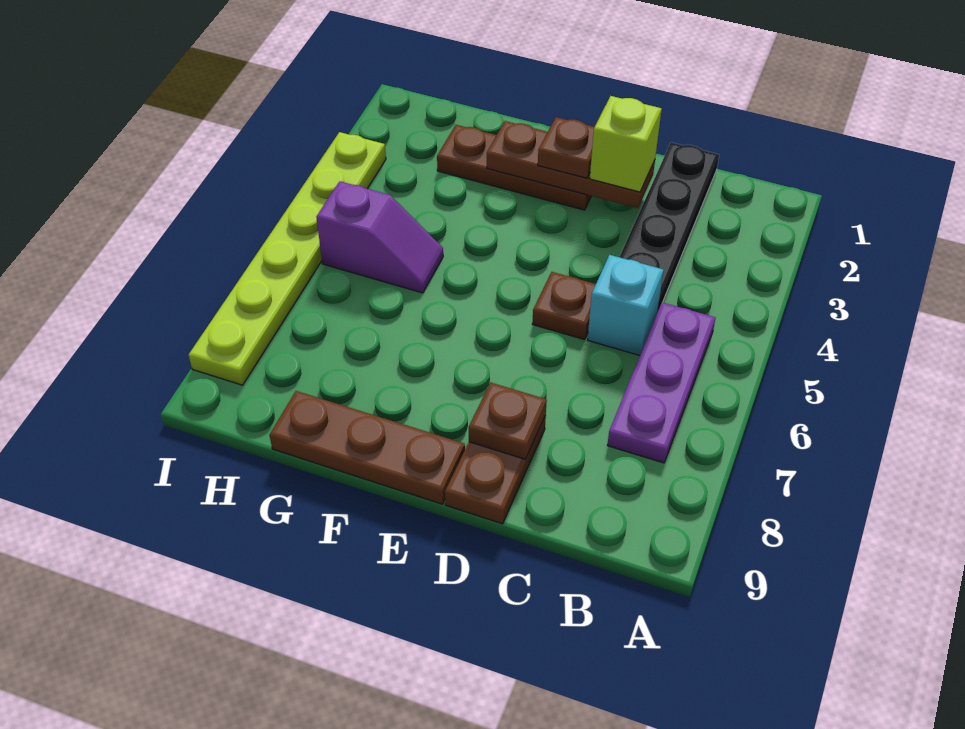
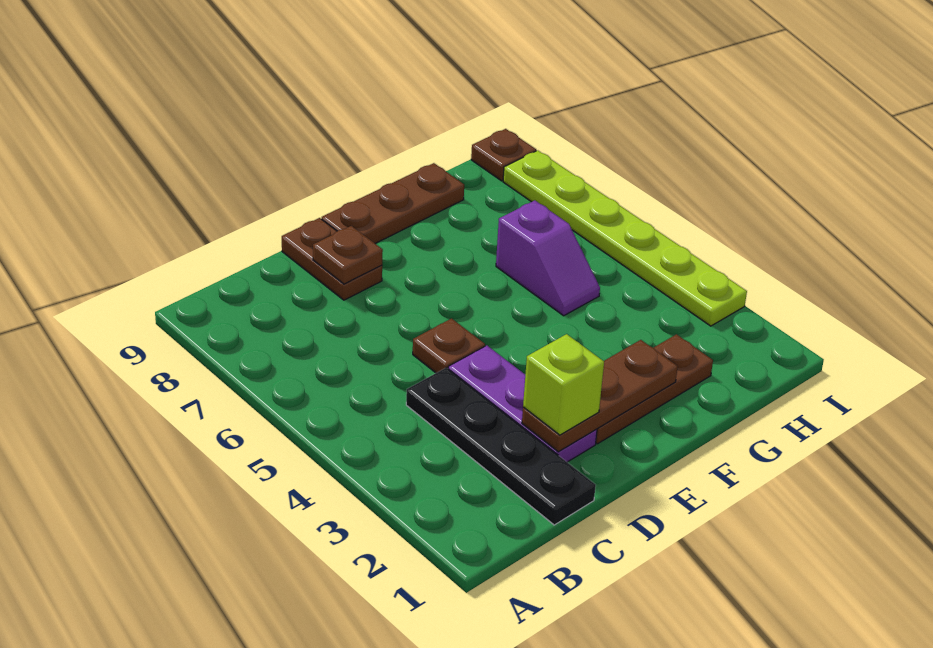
purple 1x3 plate [607,302,716,463] -> purple 1x3 plate moved to [448,345,597,462]
cyan 1x1 brick [588,255,664,355] -> none
brown 1x1 plate [538,117,594,178] -> brown 1x1 plate moved to [471,129,536,181]
purple 1x2 slope [316,181,443,293] -> purple 1x2 slope turned to [496,200,600,316]

